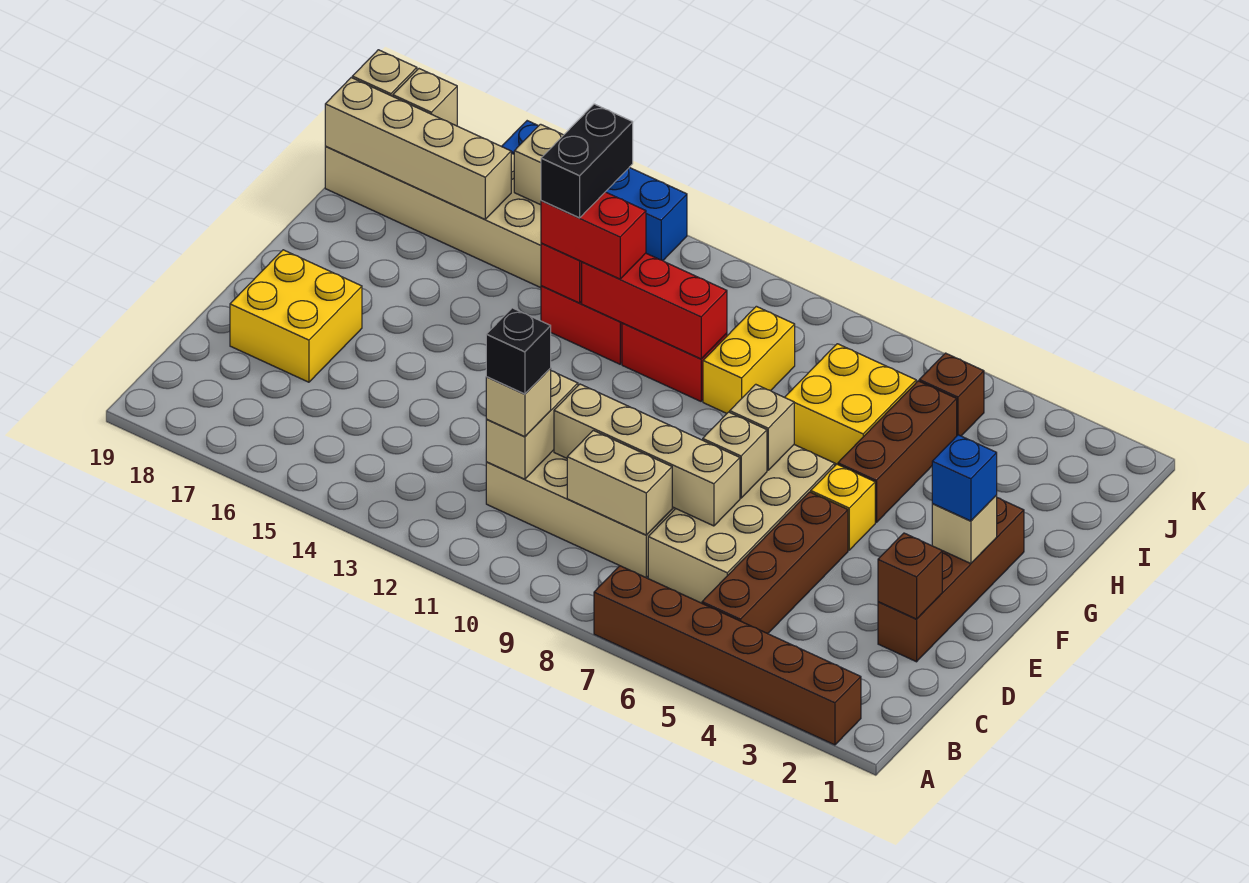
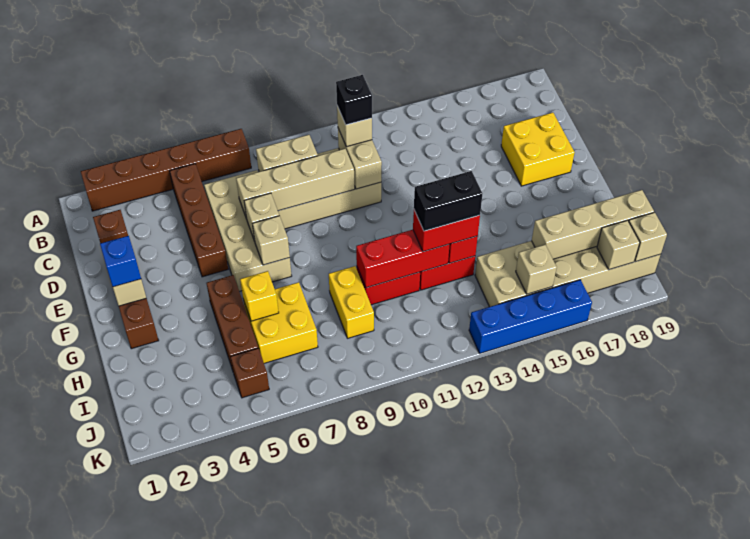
yellow 1x1 brick [811,464,875,550] -> yellow 1x1 brick moved to [240,271,279,321]
black 1x2 brick [541,104,633,218] -> black 1x2 brick turned to [414,171,482,231]

